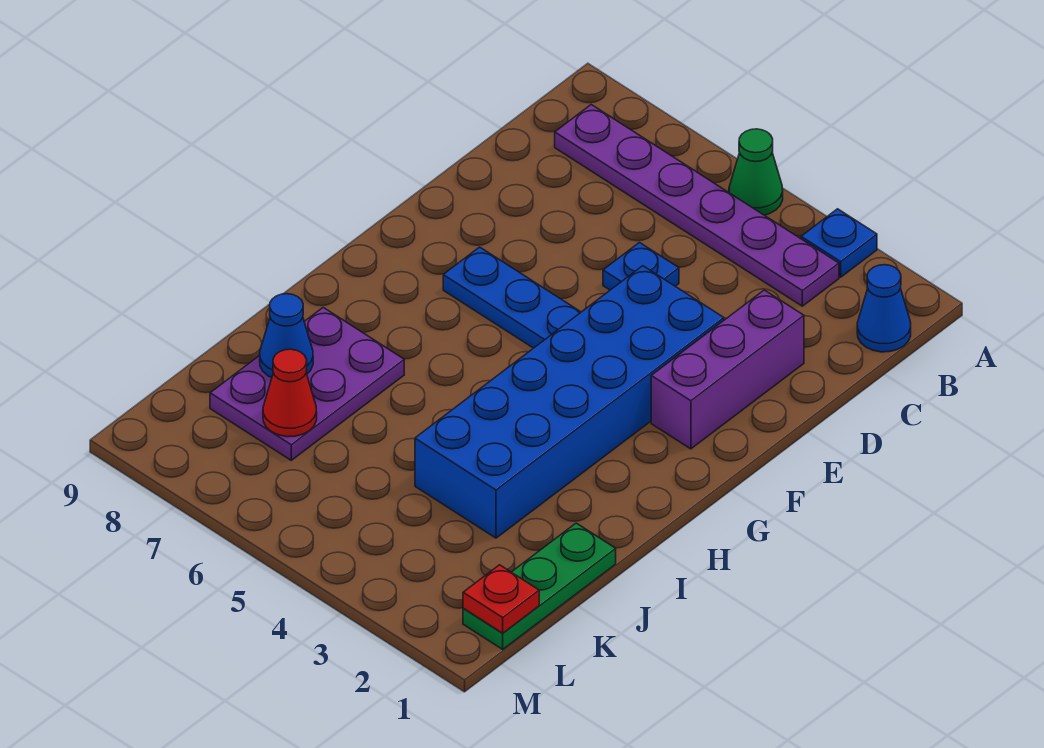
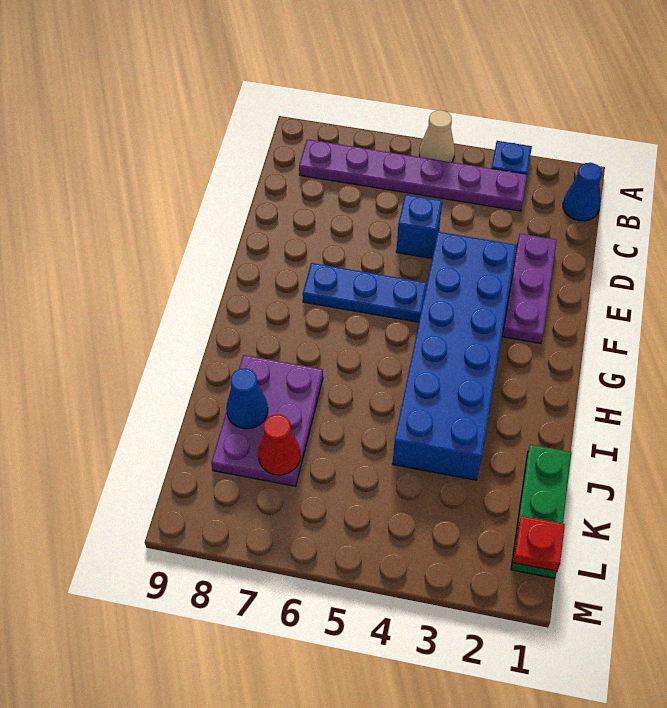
green 1x1 cone [729,129,783,215] -> tan 1x1 cone [419,110,455,162]
purple 1x3 brick [651,290,804,449] -> purple 1x3 plate [502,234,557,343]
blue 1x1 plate [603,243,679,290] -> blue 1x1 brick [396,195,442,258]

